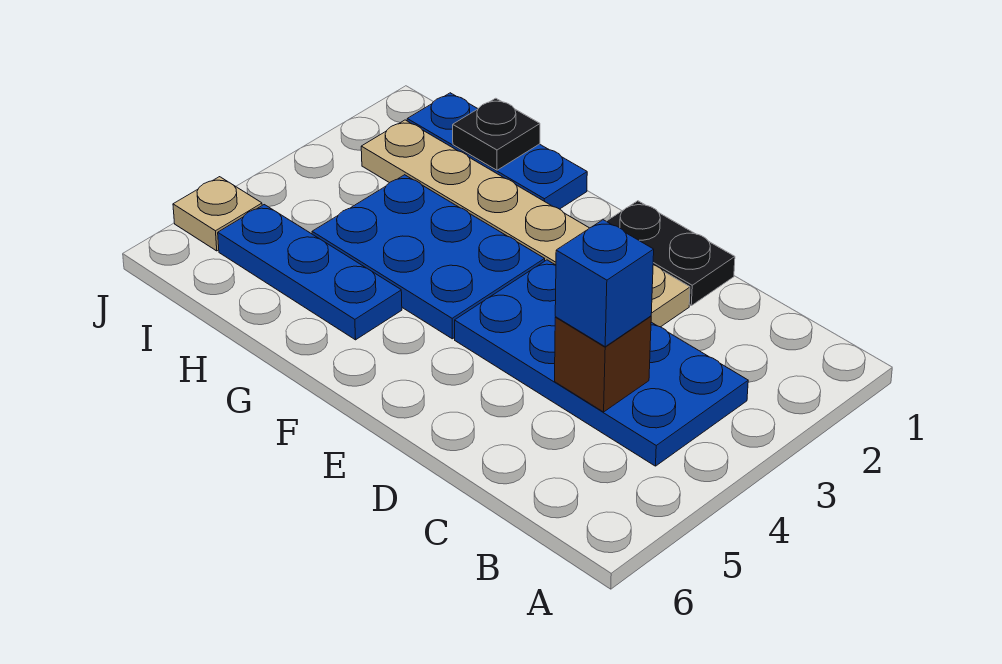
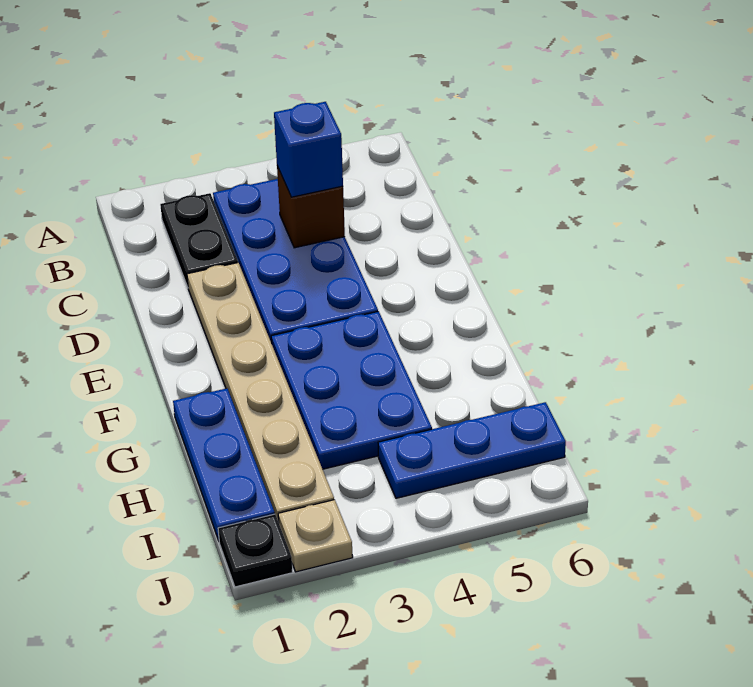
black 1x2 plate [606,201,735,306] -> black 1x2 plate moved to [160,193,238,287]
blue 1x3 plate [218,205,402,340] -> blue 1x3 plate turned to [378,402,566,498]
black 1x1 plate [453,98,540,170] -> black 1x1 plate moved to [218,514,293,587]
tan 1x1 plate [173,177,262,251] -> tan 1x1 plate moved to [278,500,353,572]

